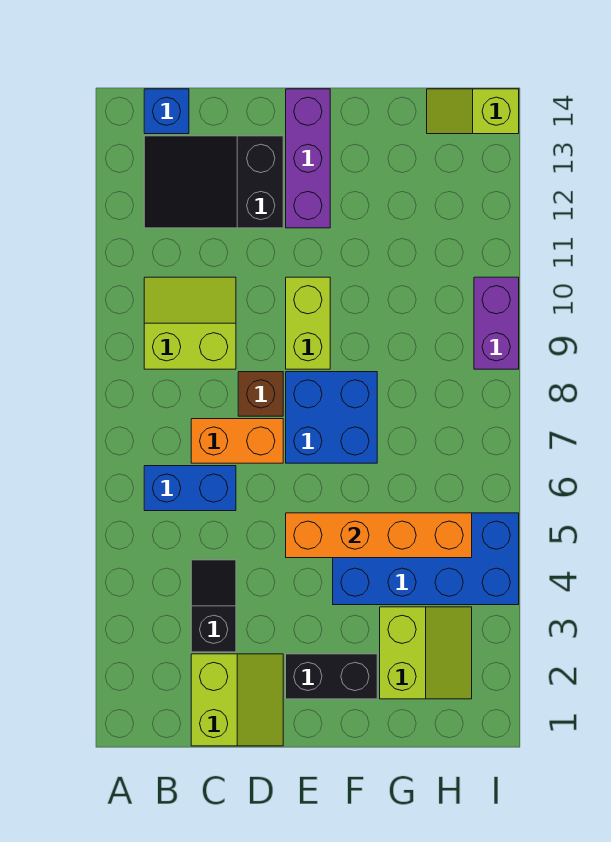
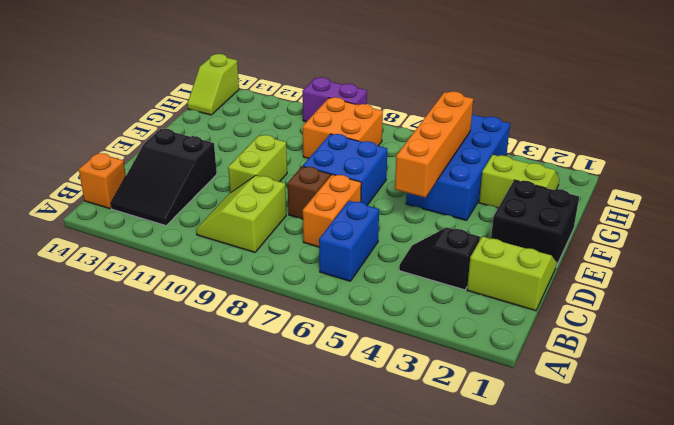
blue 1x1 brick [144,89,189,134] -> orange 1x1 brick [79,153,126,209]
black 1x2 brick [286,654,377,699] -> black 2x2 brick [491,180,579,266]
lime 1x2 brick [286,277,330,369] -> lime 1x2 brick turned to [228,135,287,193]
purple 1x3 brick [286,89,330,228] -> none
none -> orange 2x2 brick [303,97,383,158]

